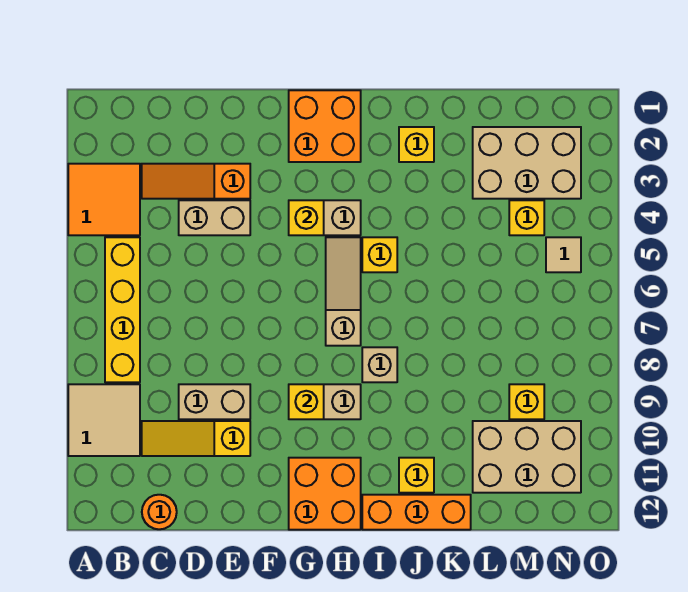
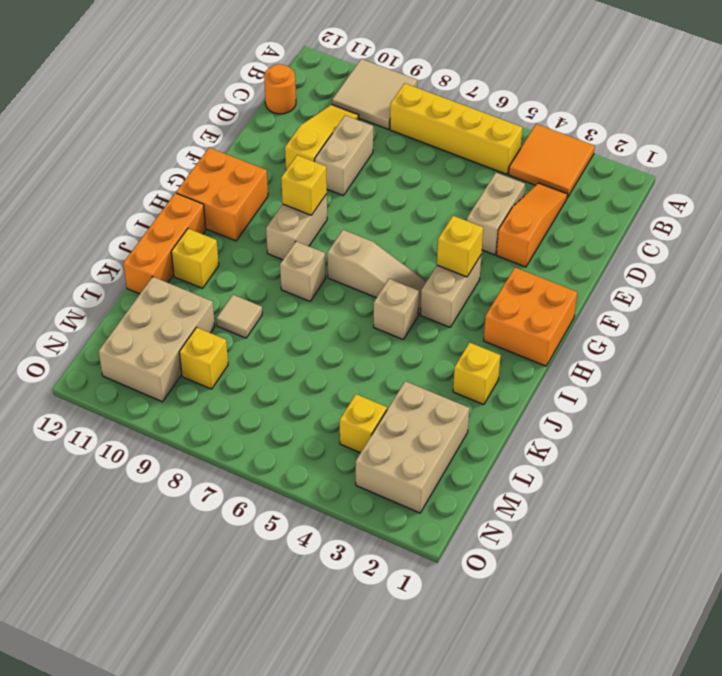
yellow 1x1 brick [362,237,397,272] -> tan 1x1 brick [374,279,419,339]
tan 1x1 tile [546,237,581,272] -> tan 1x1 tile moved to [216,295,262,338]

